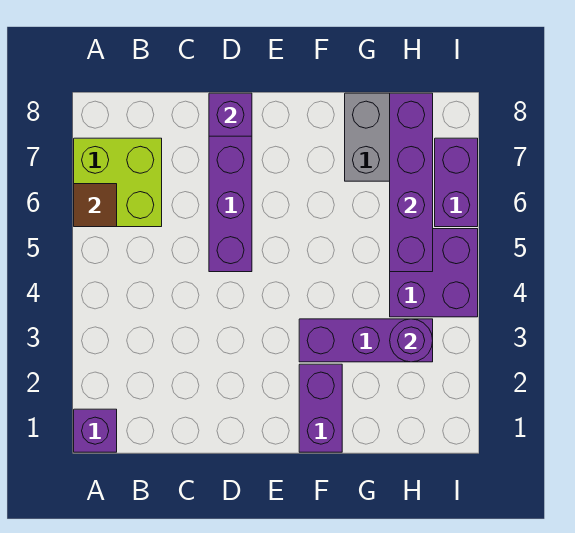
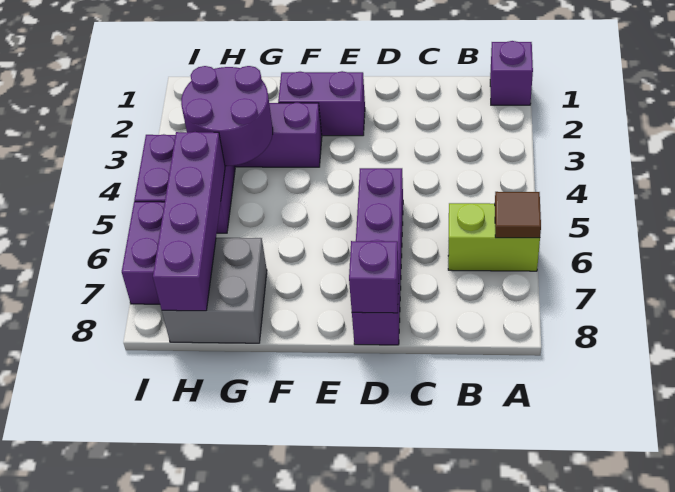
lime 2x2 brick [74,138,162,227] -> lime 1x2 brick [448,203,540,271]
purple 1x2 brick [299,364,342,452] -> purple 1x2 brick turned to [278,71,365,136]
purple 1x1 round brick [390,319,433,362] -> purple 2x2 round brick [181,66,273,166]

